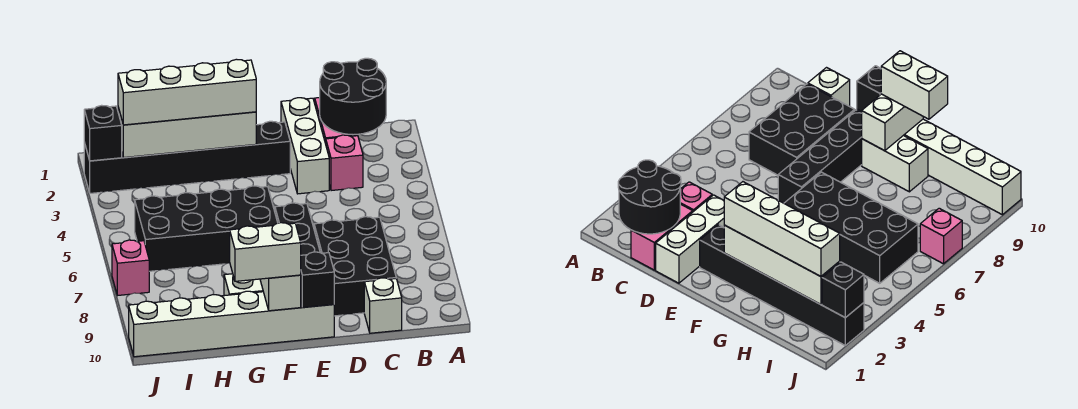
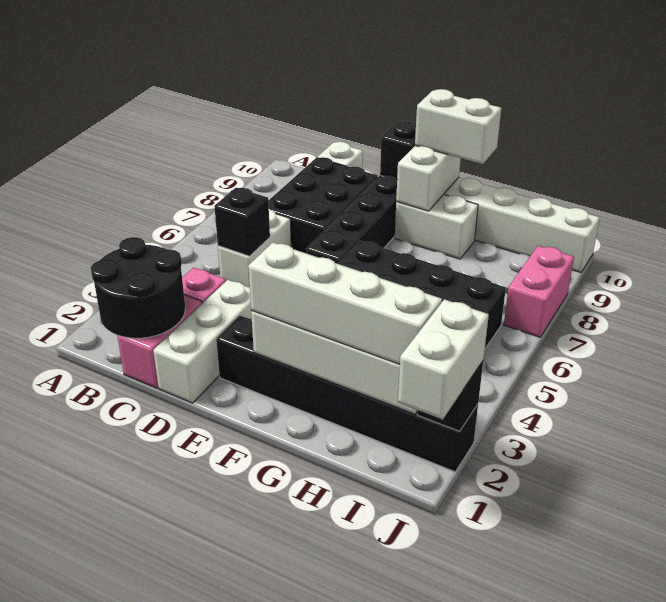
none -> white 1x2 brick [218,210,291,287]
none -> black 1x1 brick [214,188,270,256]
none -> white 1x2 brick [398,299,489,419]
pink 1x1 brick [112,240,149,296] -> pink 1x2 brick [504,246,574,337]

